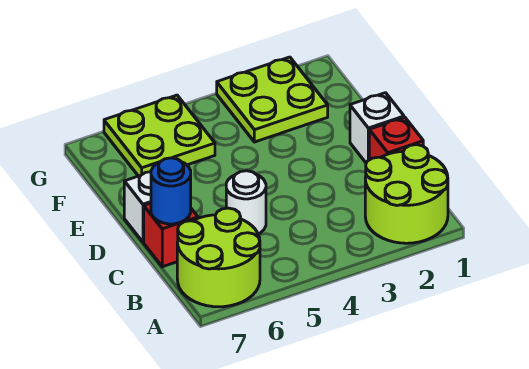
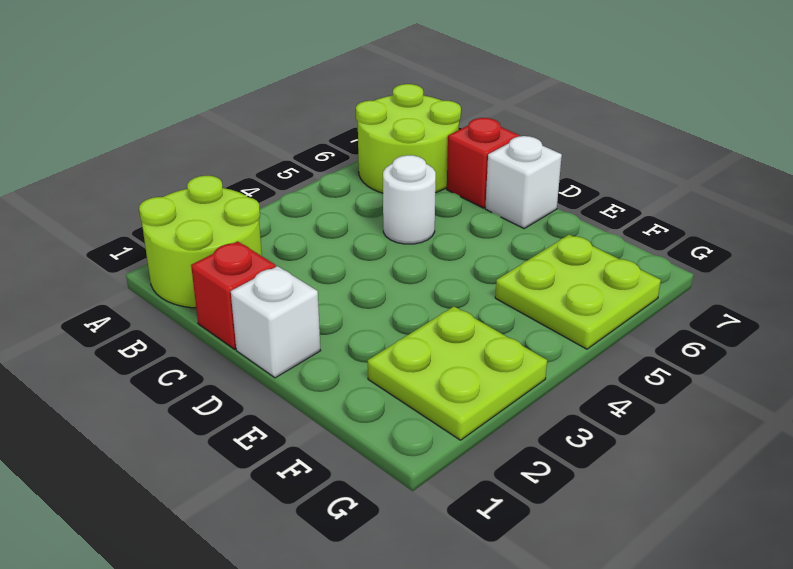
blue 1x1 round brick [151,158,191,224] -> none

